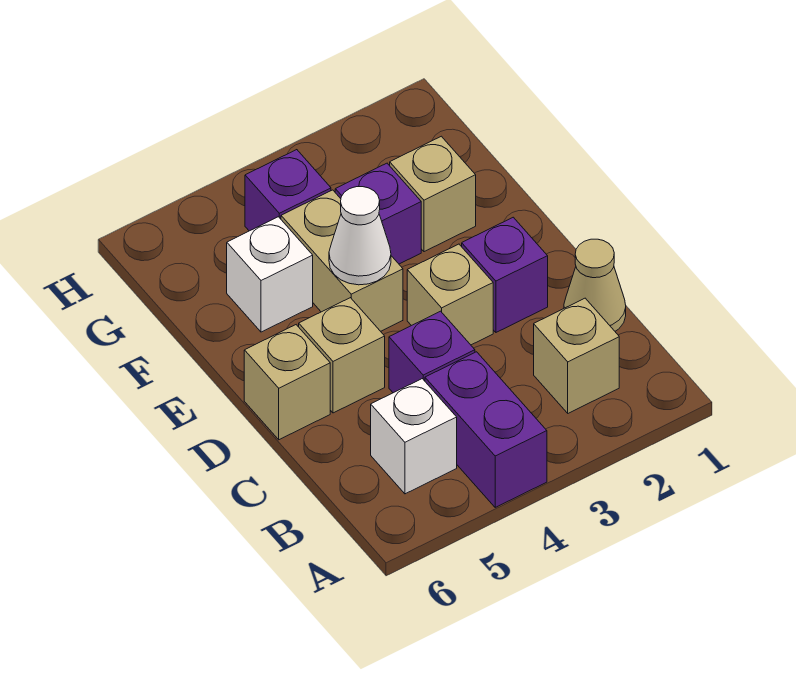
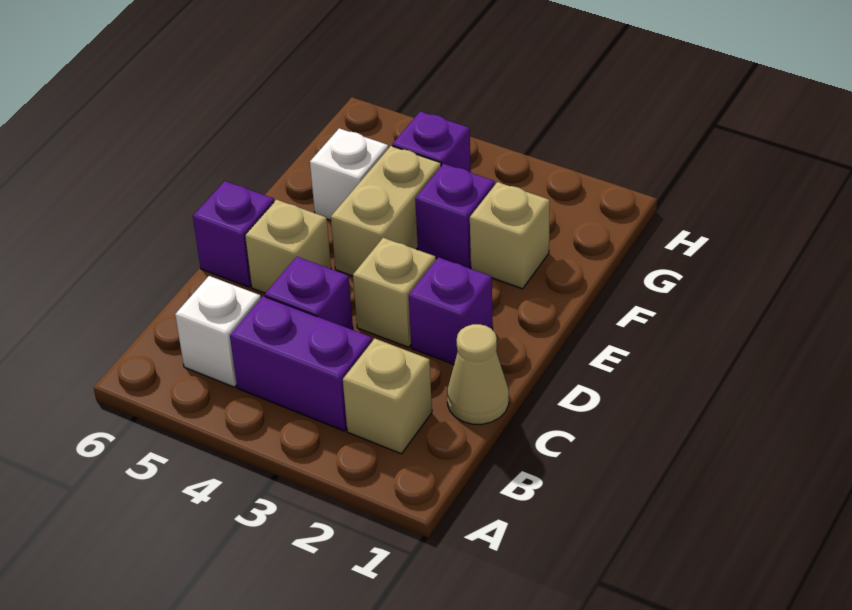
purple 1x2 brick [425,352,547,507] -> purple 1x2 brick turned to [230,296,372,431]
tan 1x1 brick [244,325,330,440] -> purple 1x1 brick [193,181,274,287]
white 1x1 cone [329,187,391,285] -> none

